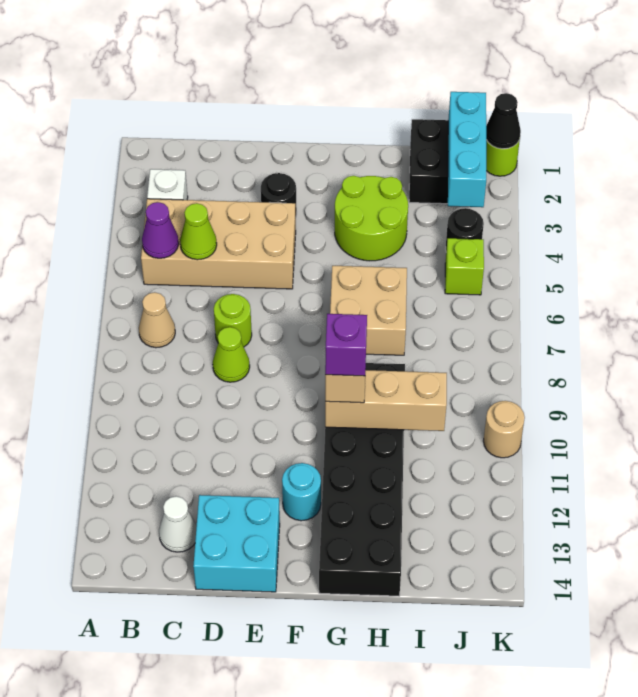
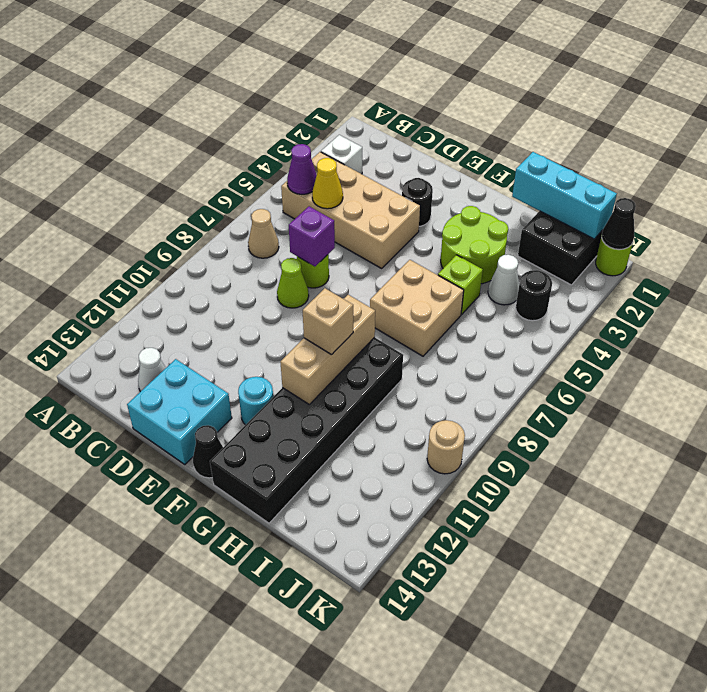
lime 1x1 cone [180,203,217,260] -> yellow 1x1 cone [312,158,343,209]
none -> black 1x1 cone [193,425,223,478]
tan 1x3 brick [325,370,447,431] -> tan 1x3 brick turned to [280,295,375,404]
purple 1x1 brick [325,314,367,376] -> purple 1x1 brick moved to [289,206,335,266]
none -> white 1x1 cone [488,255,519,305]
cyan 1x3 brick [448,92,486,207] -> cyan 1x3 brick turned to [512,152,617,239]
lime 1x1 brick [445,238,484,295] -> lime 1x1 brick moved to [438,255,483,314]

